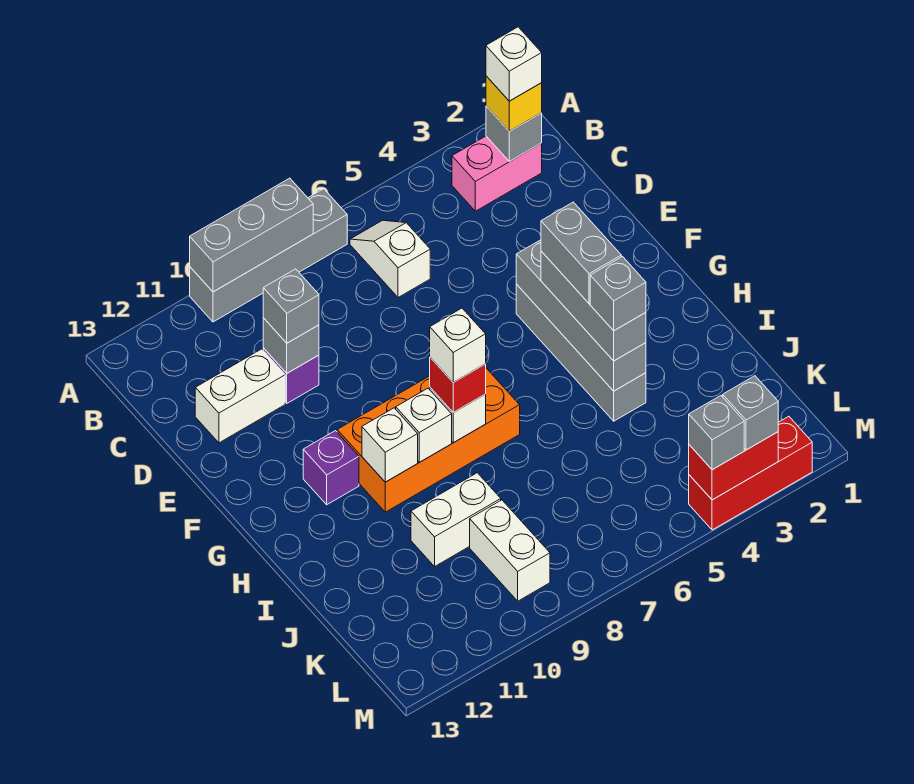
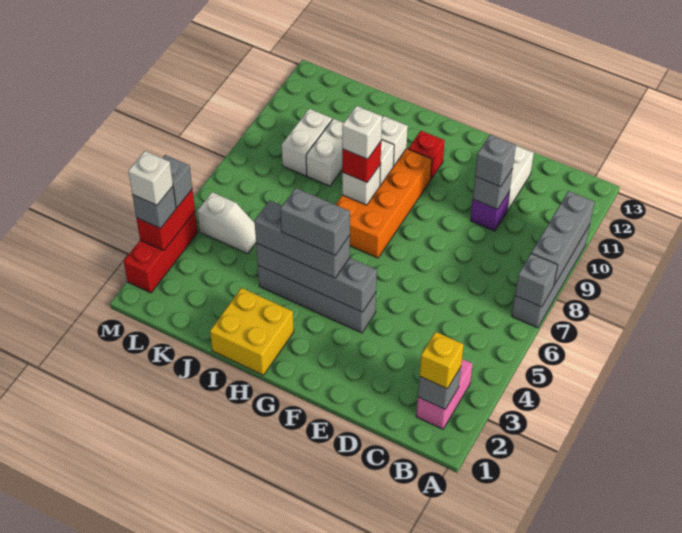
white 1x1 brick [486,27,542,101] -> white 1x1 brick moved to [128,151,173,205]
white 1x2 slope [350,220,430,298] -> white 1x2 slope moved to [197,192,256,254]
purple 1x1 brick [303,431,359,505] -> red 1x1 brick [408,131,445,180]
none -> yellow 2x2 brick [210,288,294,375]
grey 1x1 brick [590,257,646,331] -> grey 1x1 brick moved to [515,254,558,307]
white 1x2 brick [470,500,550,601] -> white 1x2 brick turned to [282,109,332,176]

